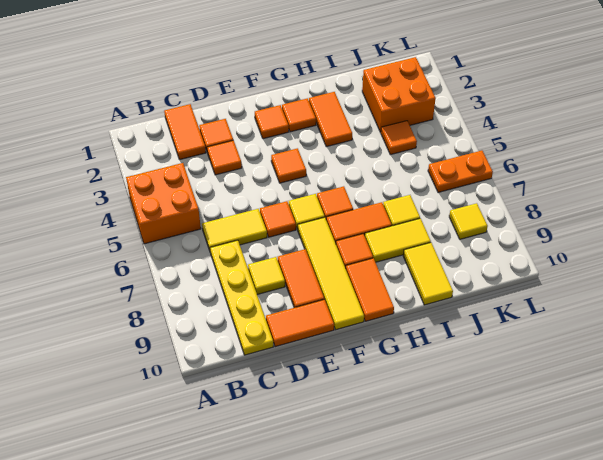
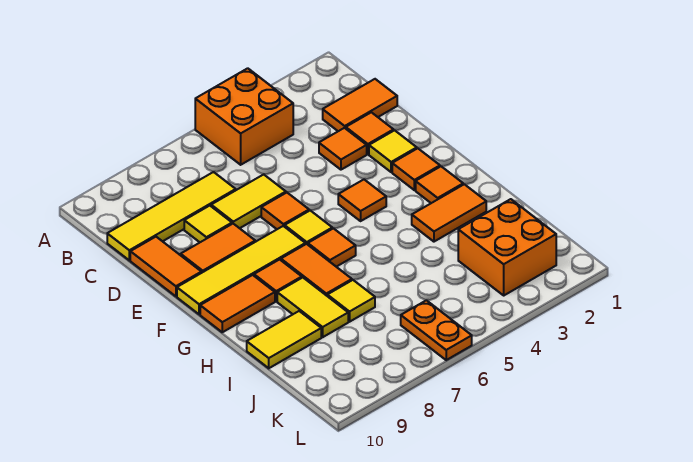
yellow 1x2 tile [202,209,267,251] -> yellow 1x2 tile turned to [211,174,286,228]
yellow 1x4 plate [210,240,273,355] -> yellow 1x4 tile [107,172,236,260]
orange 1x1 tile [381,121,417,155] -> none
yellow 1x1 tile [449,203,488,239] -> yellow 1x1 tile moved to [369,130,417,172]

